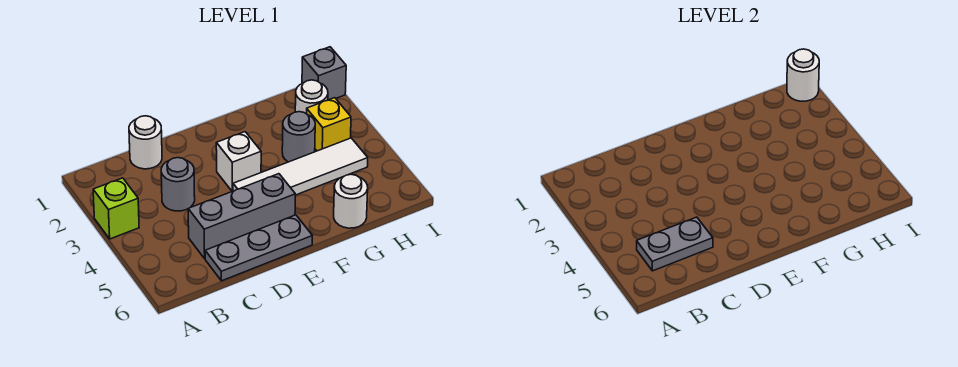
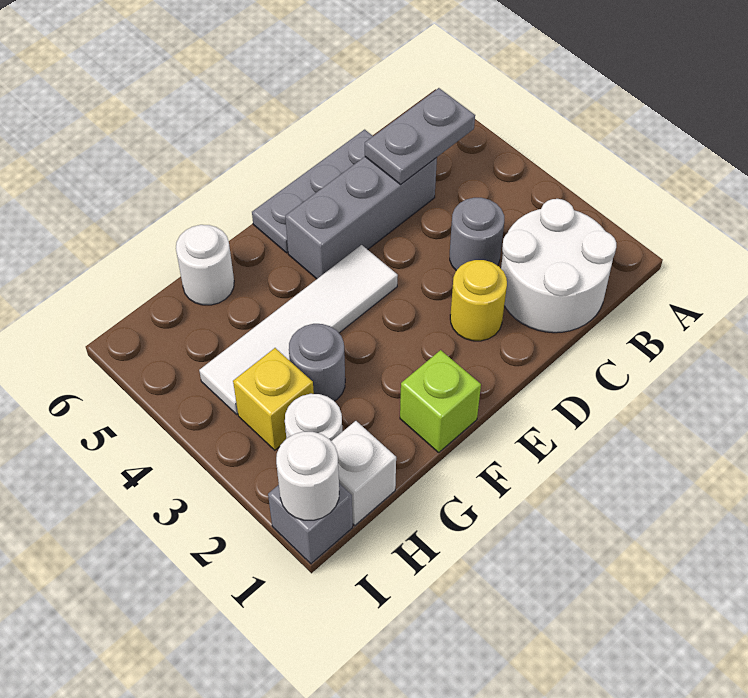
lime 1x1 brick [93,178,139,239] -> lime 1x1 brick moved to [400,350,481,452]
white 1x1 round brick [129,116,162,169] -> white 2x2 round brick [501,199,616,333]
none -> yellow 1x1 round brick [450,260,507,341]
white 1x1 brick [216,132,261,191] -> white 1x1 brick moved to [331,421,396,526]

